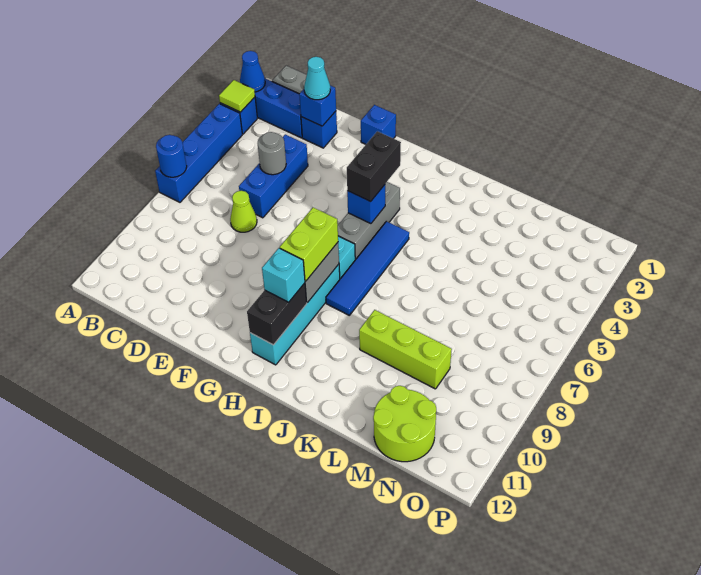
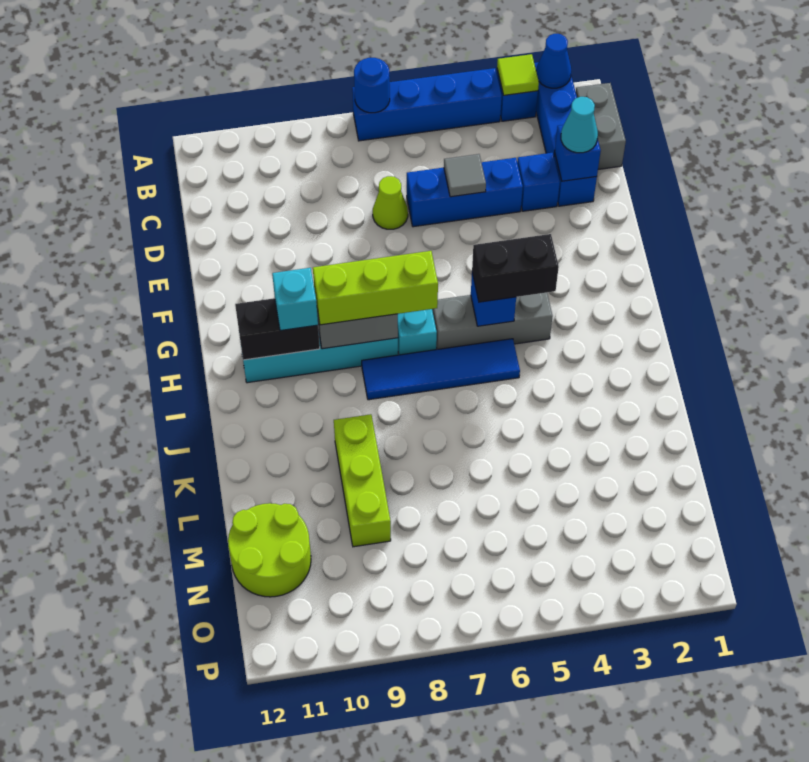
grey 1x1 round brick [258,132,286,175] -> grey 1x1 tile [444,154,486,197]
blue 1x1 brick [361,105,396,144] -> blue 1x1 brick moved to [517,153,560,211]
lime 1x2 brick [280,207,338,281] -> lime 1x3 brick [313,251,438,325]

